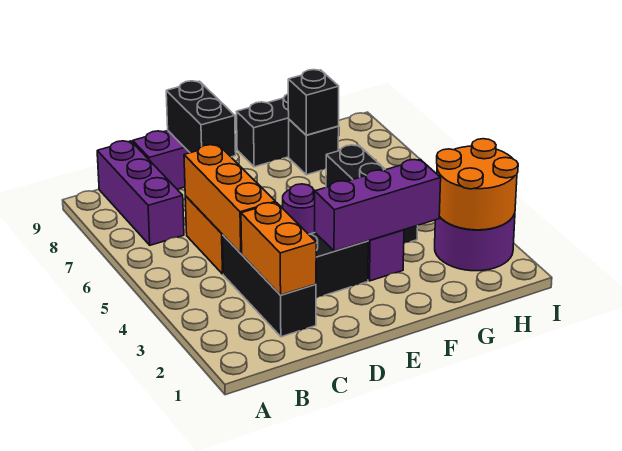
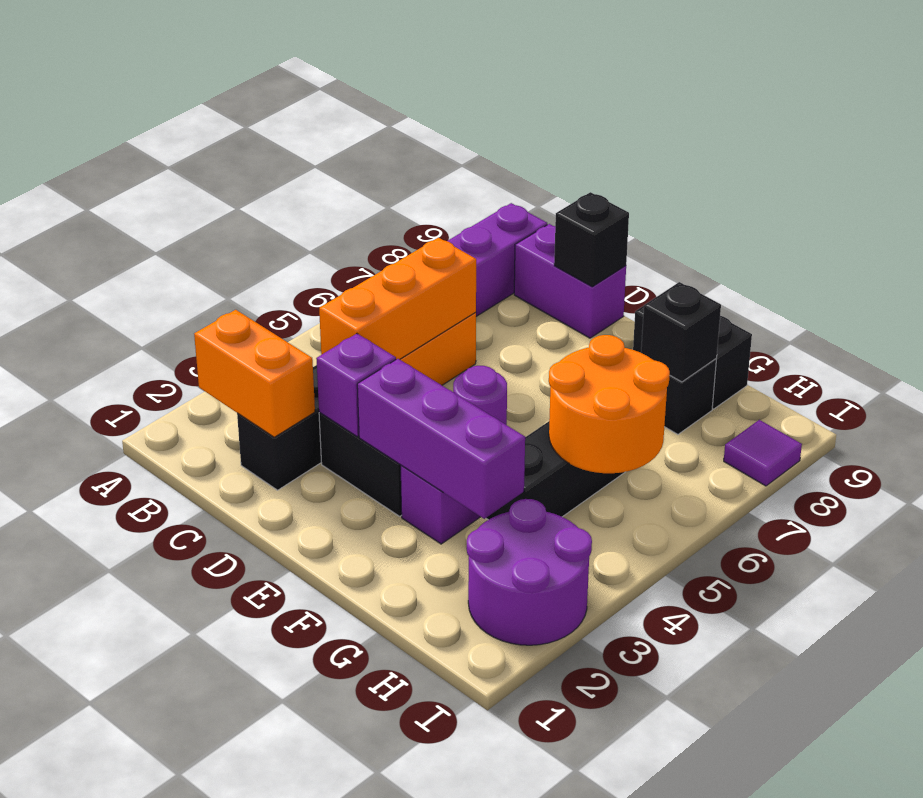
orange 1x2 brick [241,202,316,295] -> orange 1x2 brick turned to [194,310,315,437]
none -> purple 1x1 brick [316,334,396,436]
black 1x2 brick [166,81,236,157] -> black 1x1 brick [554,192,629,287]
orange 2x2 round brick [437,139,518,230] -> orange 2x2 round brick moved to [549,335,670,473]
none -> purple 1x1 tile [724,420,802,486]

